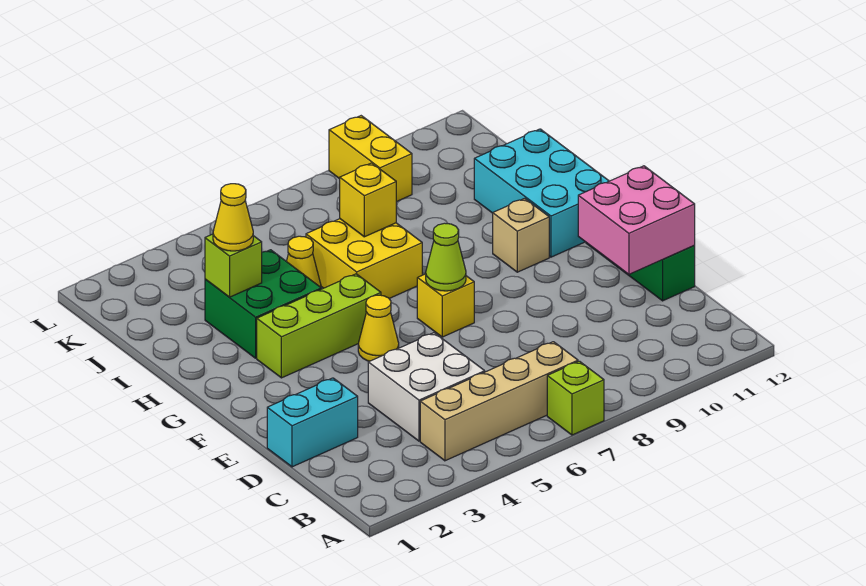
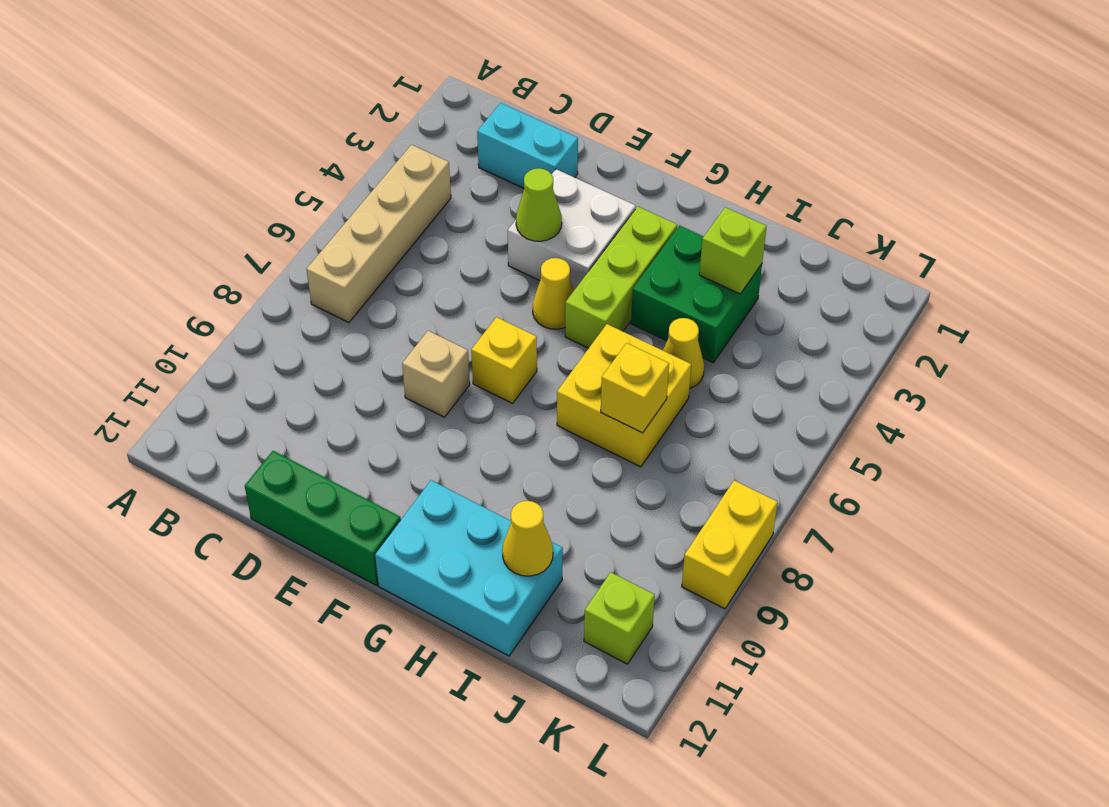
lime 1x1 brick [547,361,604,435] -> lime 1x1 brick moved to [584,572,655,664]
white 2x2 brick [368,333,485,441] -> white 2x2 brick moved to [508,169,636,290]
cyan 1x2 brick [267,378,358,467] -> cyan 1x2 brick turned to [477,103,578,188]
pink 2x2 brick [578,166,695,274] -> none
lime 1x1 cone [426,223,466,291] -> lime 1x1 cone moved to [516,168,562,241]
tan 1x1 brick [493,198,549,272] -> tan 1x1 brick moved to [402,331,470,417]
yellow 1x1 cone [213,184,253,251] -> yellow 1x1 cone moved to [502,501,553,576]
yellow 1x2 brick [329,116,412,202] -> yellow 1x2 brick turned to [682,481,778,609]

